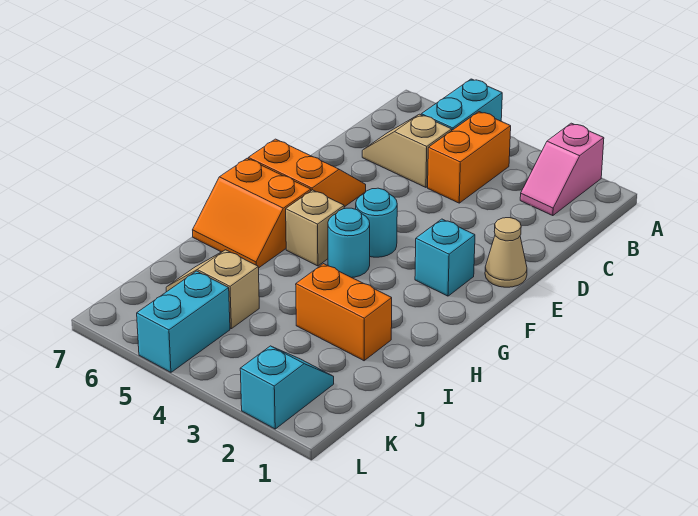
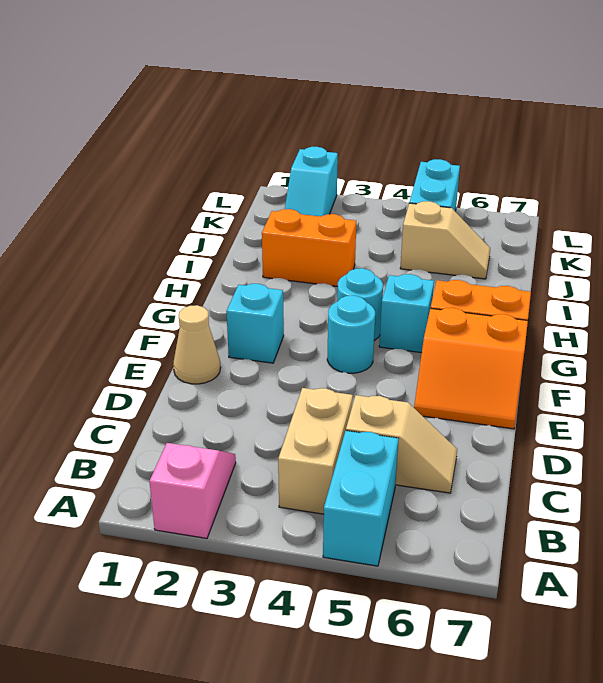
orange 1x2 brick [428,112,511,203] -> tan 1x2 brick [278,388,353,514]
tan 1x1 brick [286,190,344,266] -> cyan 1x1 brick [379,274,434,353]

